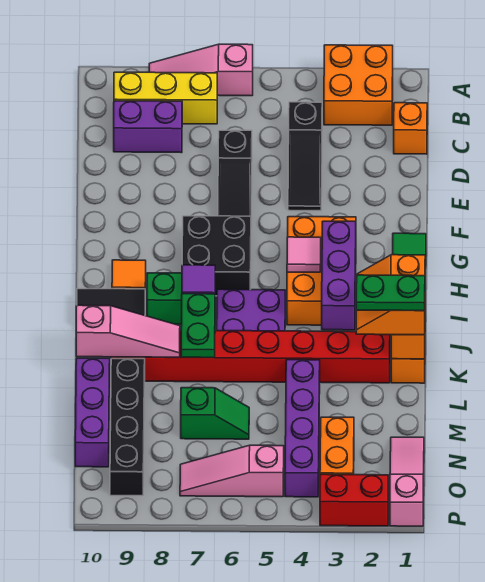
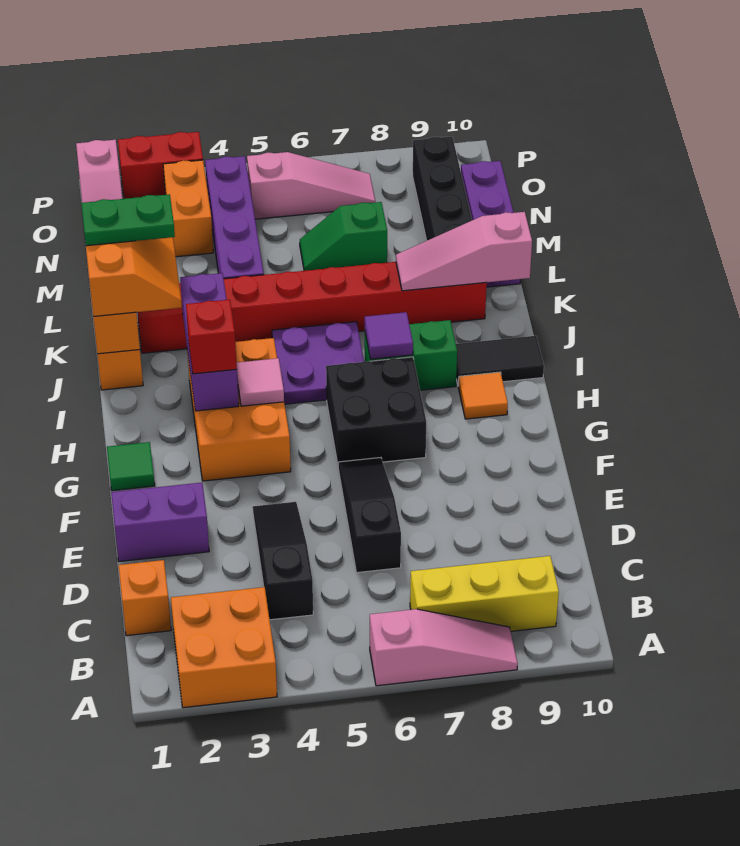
purple 1x2 brick [114,101,182,153] -> purple 1x2 brick moved to [111,483,209,562]
none -> red 1x1 brick [186,300,237,374]
green 1x2 plate [181,294,215,358] -> none

